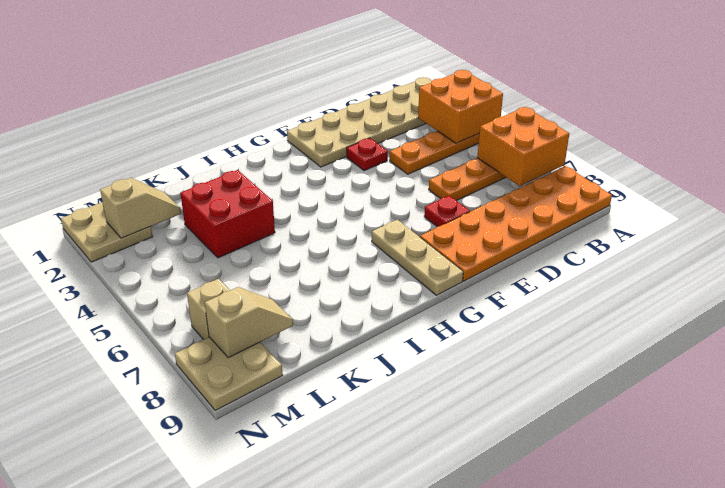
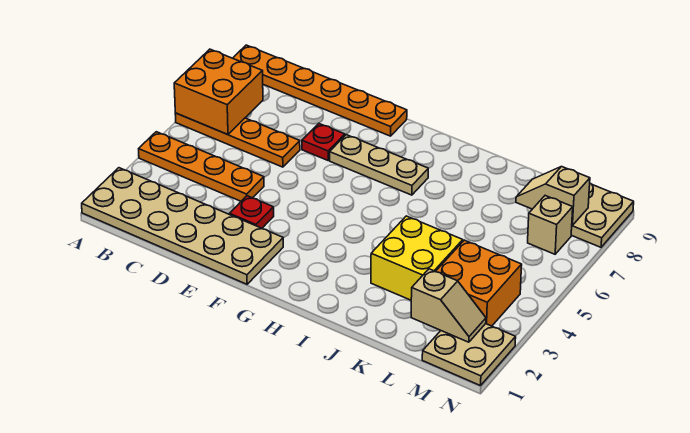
orange 2x2 brick [418,70,503,143] -> orange 2x2 brick moved to [435,240,522,326]
orange 2x6 plate [420,166,612,281] -> orange 1x6 plate [233,45,407,136]
tan 1x3 plate [372,220,463,295] -> tan 1x3 plate turned to [330,135,428,195]
red 2x2 brick [180,170,275,258] -> yellow 2x2 brick [371,216,463,300]
tan 1x2 slope [100,178,181,238] -> tan 1x2 slope turned to [411,269,486,342]

